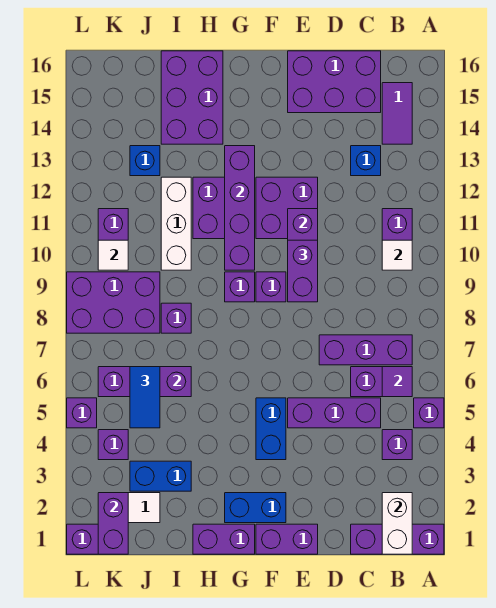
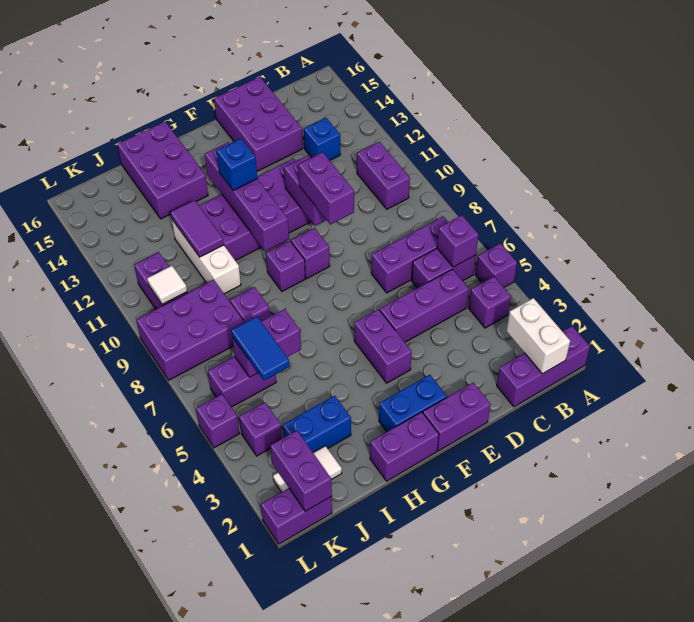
purple 1x1 tile [382,367,412,397] -> purple 1x1 brick [437,215,479,267]
white 1x1 tile [382,240,412,270] -> none
purple 1x2 tile [382,83,412,144] -> purple 1x2 tile moved to [171,200,224,257]
purple 2x3 brick [288,51,381,113] -> purple 2x3 brick turned to [214,77,303,171]
blue 1x2 brick [256,398,286,460] -> purple 1x2 brick [354,309,412,383]
blue 1x1 brick [130,146,160,176] -> blue 1x1 brick moved to [217,139,257,191]

